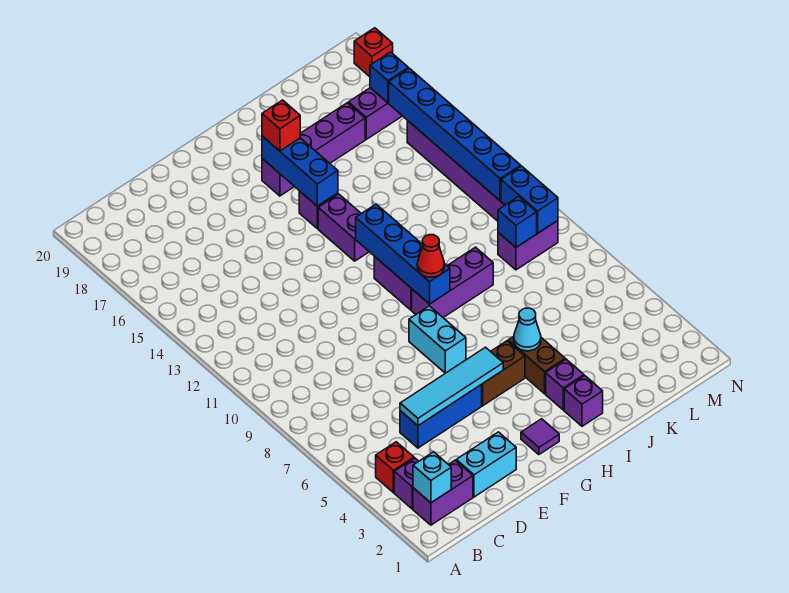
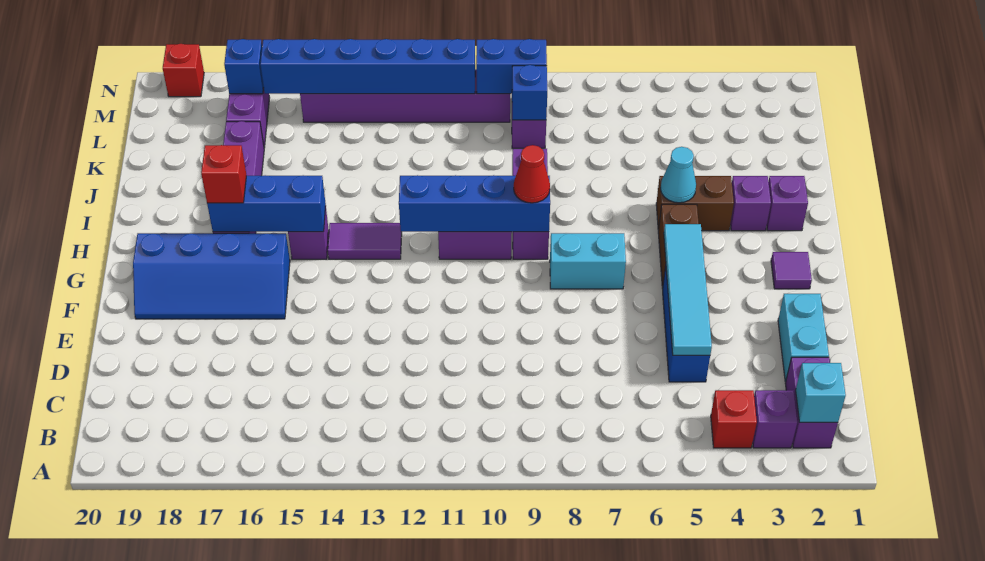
none -> blue 2x4 slope [133,233,290,319]
purple 1x2 brick [318,194,369,261] -> purple 1x2 tile [328,223,402,259]

